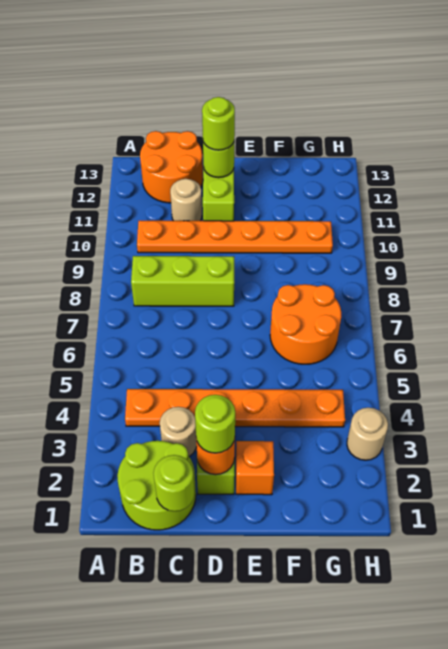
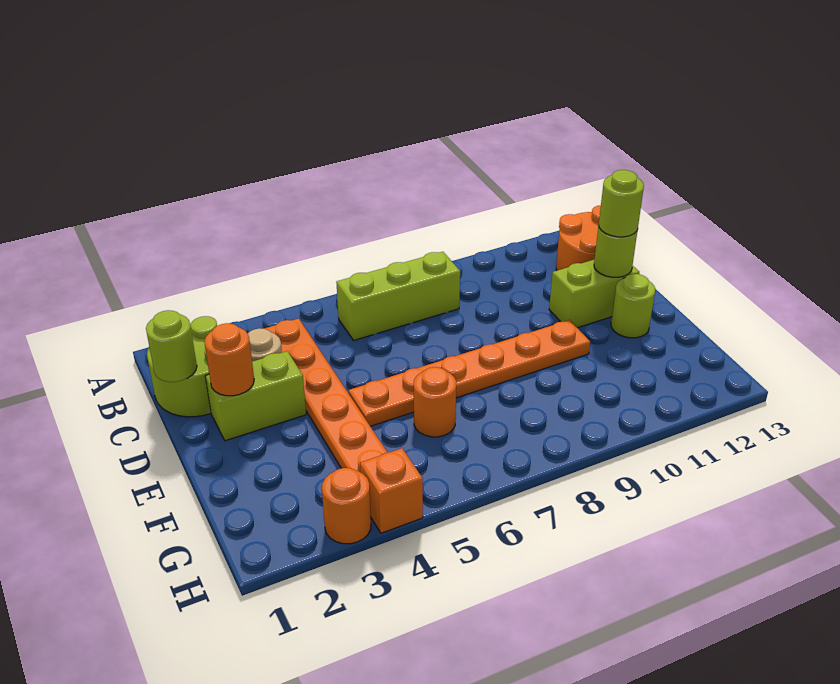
lime 1x3 brick [131,256,234,306] -> lime 1x3 brick turned to [336,252,460,340]
orange 1x6 plate [137,221,333,253] -> orange 1x6 plate turned to [349,320,590,426]
tan 1x1 round brick [170,179,202,221] -> none
lime 1x1 round brick [195,395,235,453] -> lime 1x1 round brick moved to [611,274,655,338]
orange 1x1 brick [236,441,274,495] -> orange 1x1 brick moved to [360,448,423,533]
orange 2x2 round brick [270,284,341,364] -> orange 1x1 round brick [414,367,456,437]
tan 1x1 round brick [347,408,388,460] -> orange 1x1 round brick [322,468,371,544]

